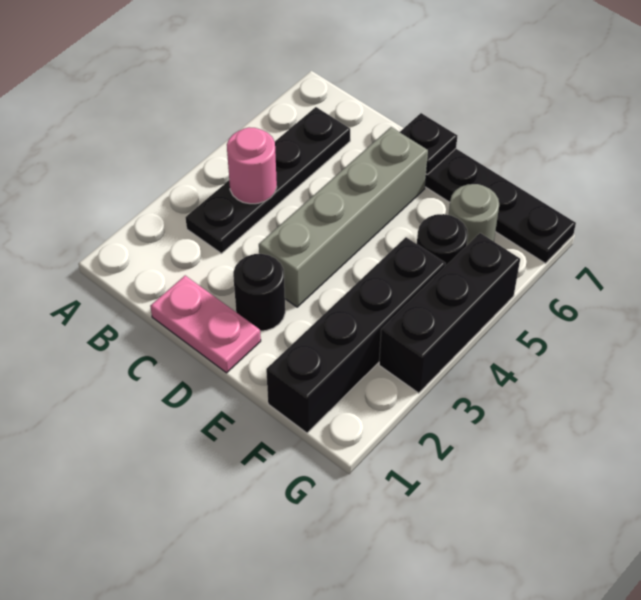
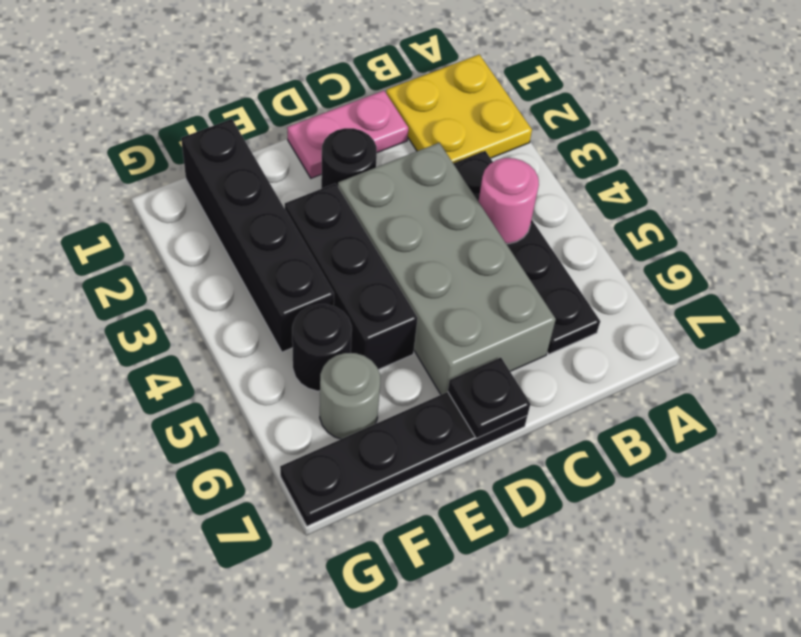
none -> yellow 2x2 plate [386,55,532,163]
grey 1x4 brick [259,127,428,307] -> grey 2x4 brick [338,143,556,395]
black 1x3 brick [379,233,520,393] -> black 1x3 brick moved to [285,183,418,370]

